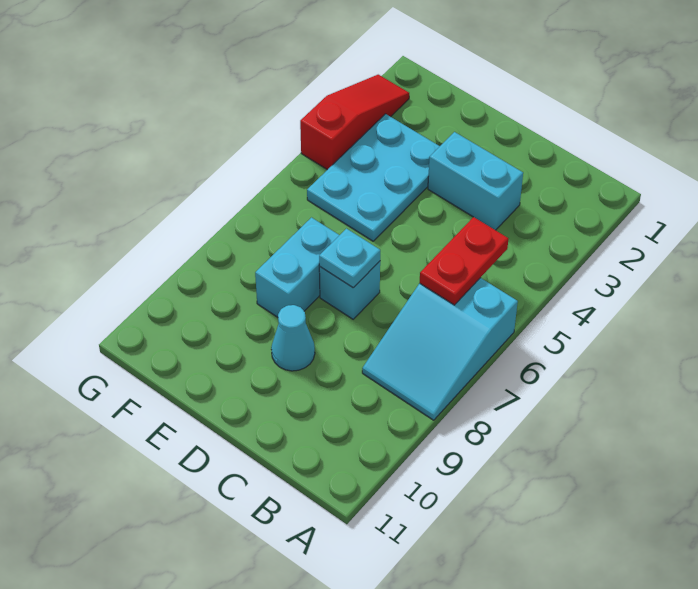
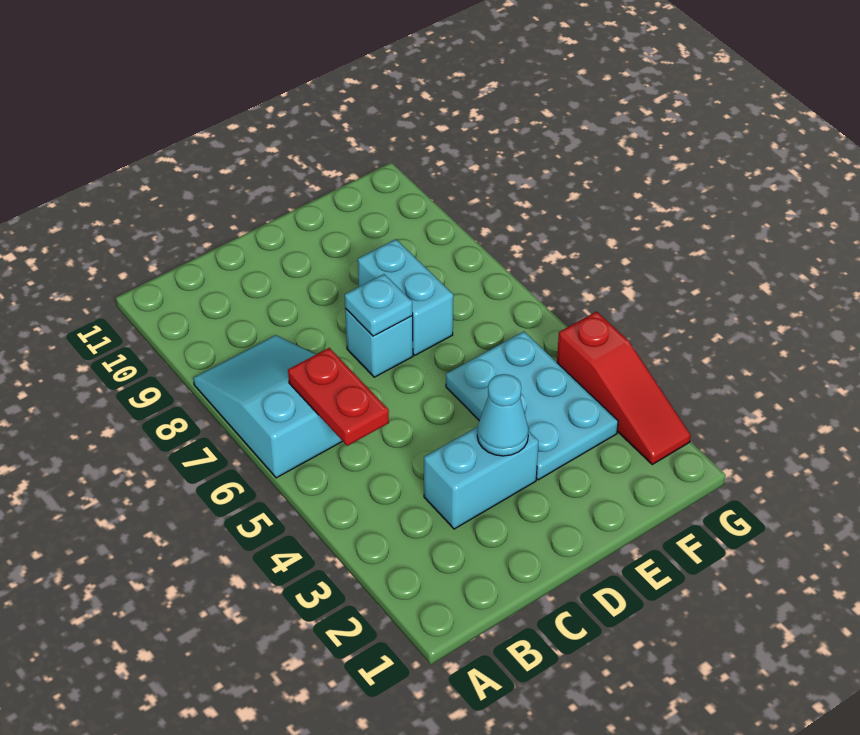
cyan 1x1 cone [271,305,315,371] -> cyan 1x1 cone moved to [477,374,529,456]

